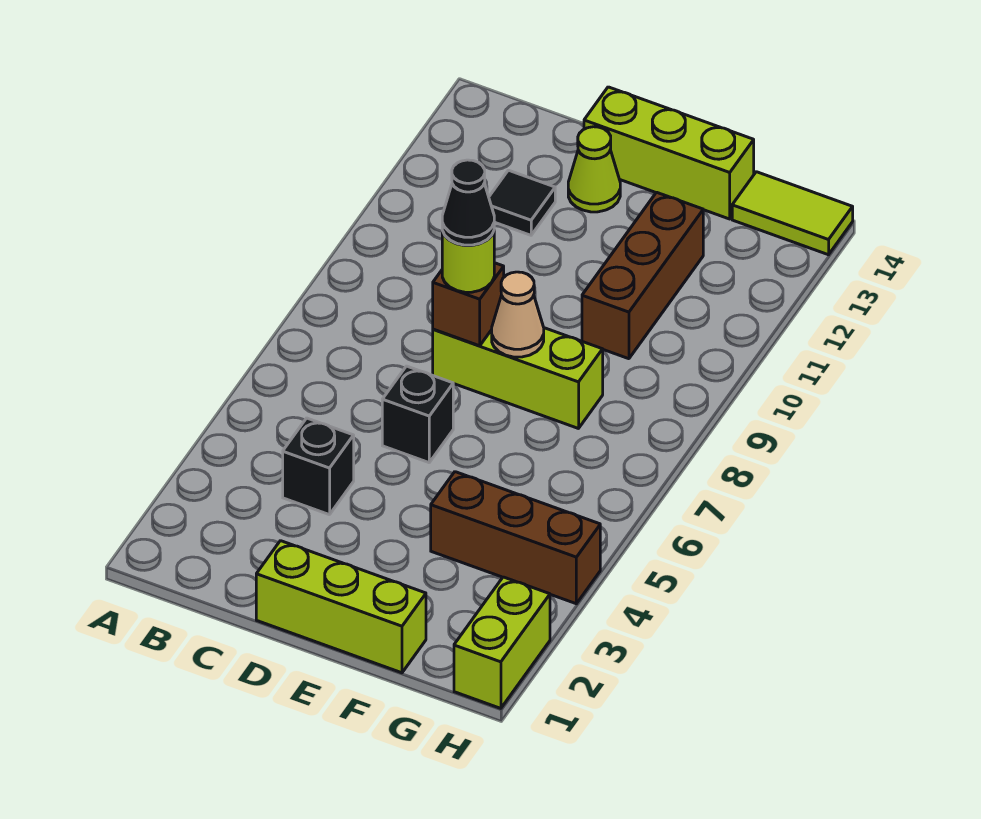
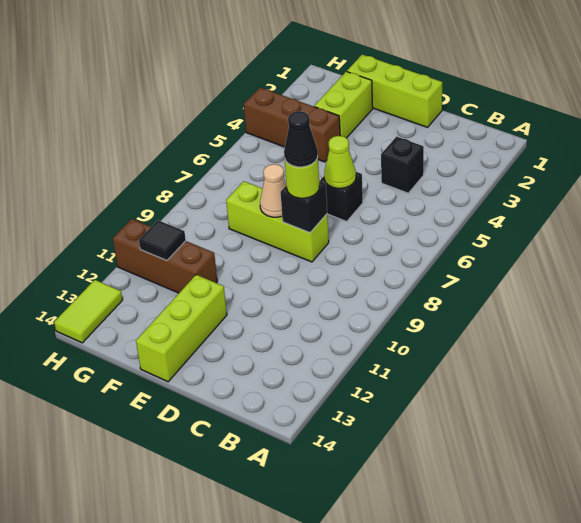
black 1x1 tile [489,170,555,235] -> black 1x1 tile moved to [139,220,186,261]
brown 1x1 brick [433,263,504,346] -> black 1x1 brick [280,181,327,233]
lime 1x1 cone [568,127,620,212] -> lime 1x1 cone moved to [324,136,356,188]
lime 1x3 brick [584,87,754,219] -> lime 1x3 brick turned to [136,275,227,382]
brown 1x3 brick [582,192,703,359] -> brown 1x3 brick turned to [113,219,217,293]
lime 1x2 tile [732,172,853,255] -> lime 1x2 tile turned to [54,280,122,343]
lime 1x2 brick [454,577,550,708] -> lime 1x2 brick moved to [314,72,373,138]

